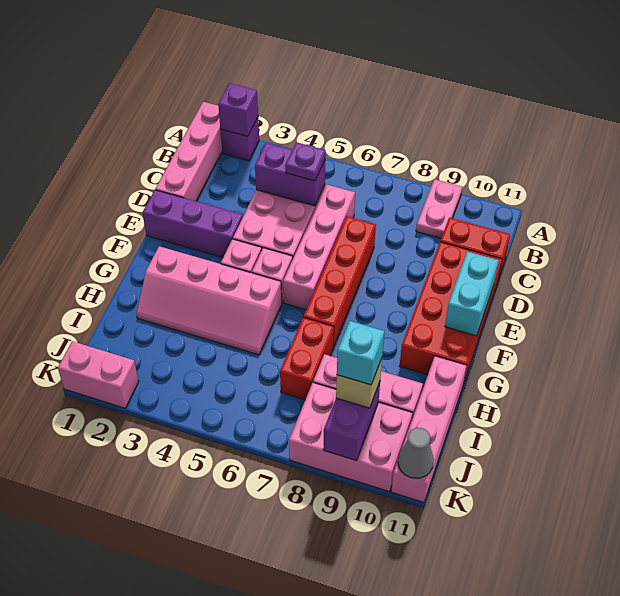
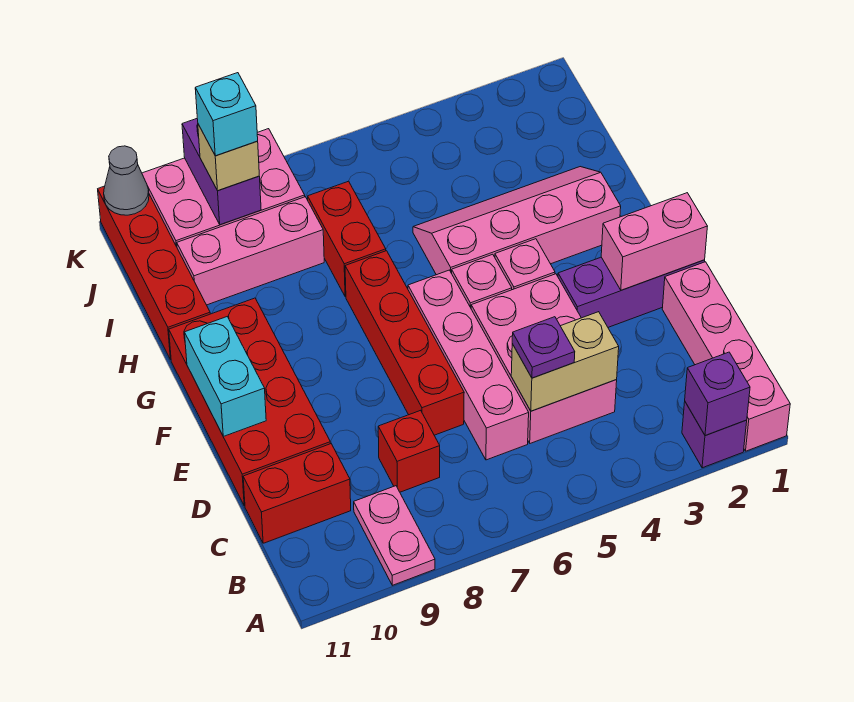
purple 1x2 brick [255,143,325,206] -> tan 1x2 brick [511,312,619,411]
none -> red 1x1 brick [378,410,440,492]
pink 1x4 brick [391,356,467,502] -> red 1x4 brick [98,186,210,360]
pink 1x2 brick [58,341,139,408] -> pink 1x2 brick moved to [601,193,708,290]

